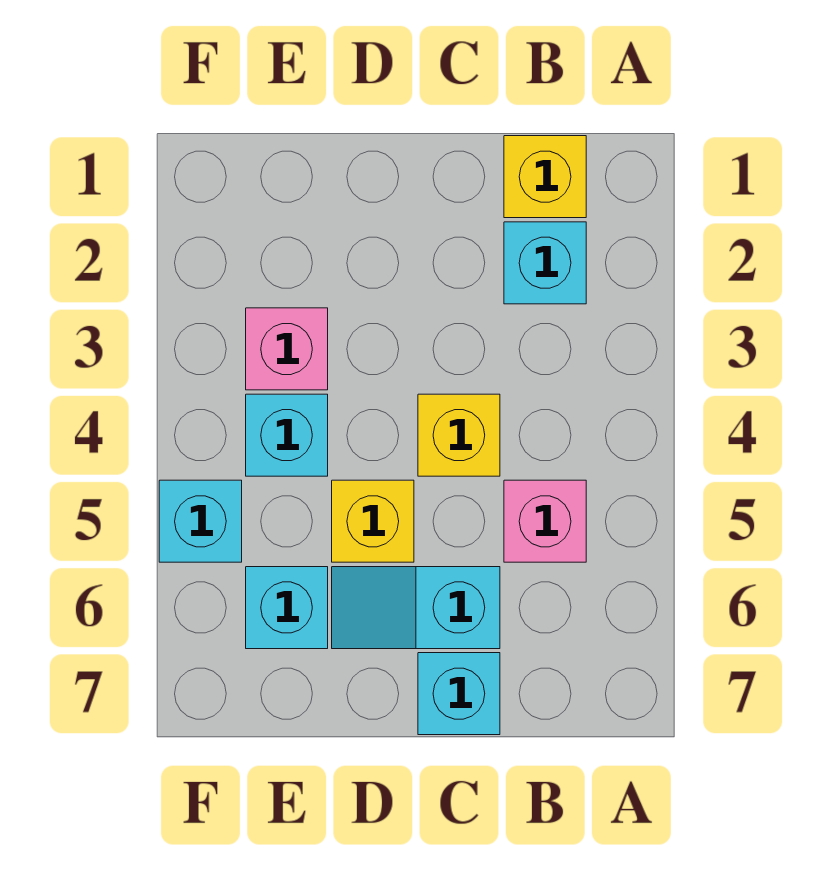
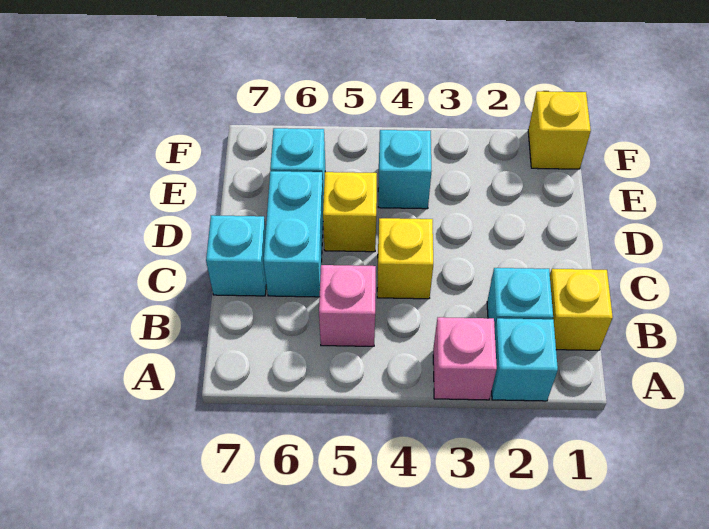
cyan 1x2 slope [332,567,500,649] -> cyan 1x2 brick [264,171,323,297]
pink 1x1 brick [246,308,328,390] -> pink 1x1 brick moved to [433,317,497,400]
none -> yellow 1x1 brick [528,91,591,169]
cyan 1x1 brick [159,480,242,562] -> cyan 1x1 brick moved to [492,318,558,401]

